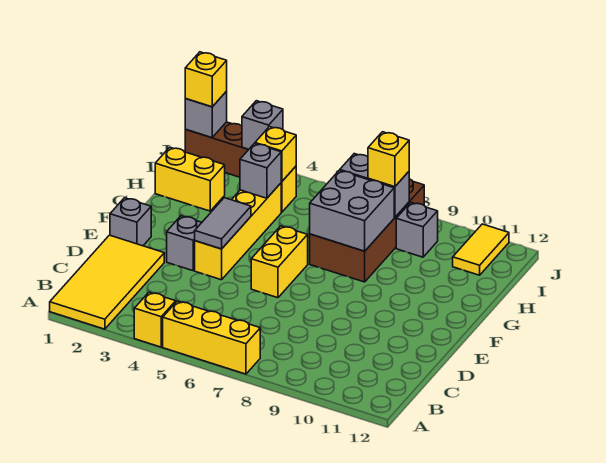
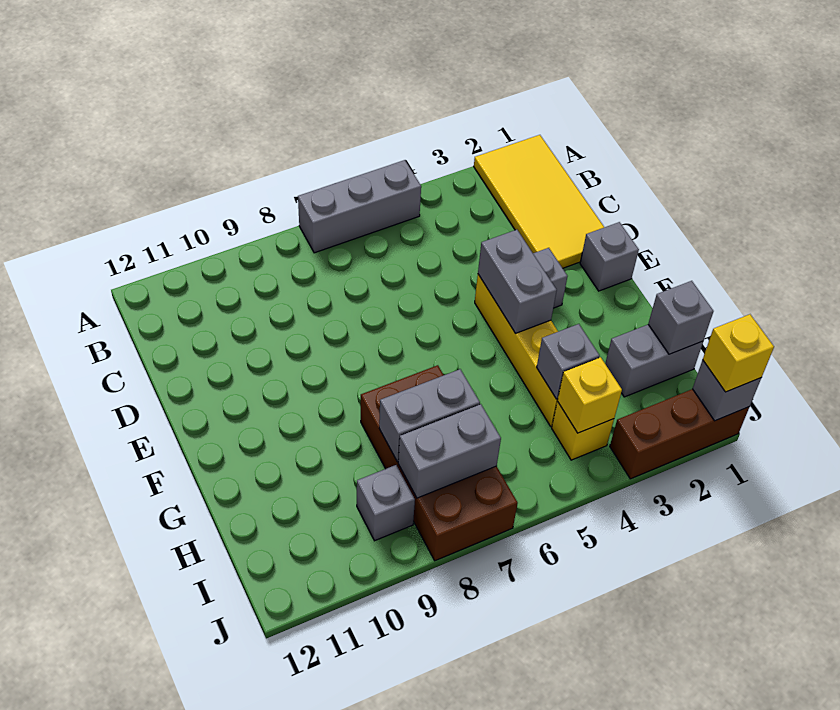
yellow 1x1 brick [134,292,176,347] -> none
yellow 1x3 brick [163,301,260,374] -> grey 1x3 brick [298,160,421,253]
grey 1x2 tile [195,198,251,249] -> grey 1x2 brick [478,230,557,333]
yellow 1x2 brick [251,226,308,298] -> none
grey 2x2 brick [310,170,394,251] -> grey 1x2 brick [379,369,480,462]
yellow 1x2 brick [155,147,225,211] -> grey 1x2 brick [605,325,703,397]
yellow 1x1 brick [368,132,409,187] -> none
yellow 1x2 tile [453,224,509,275] -> none
grey 1x1 brick [242,101,283,149] -> grey 1x1 brick moved to [648,281,714,354]

